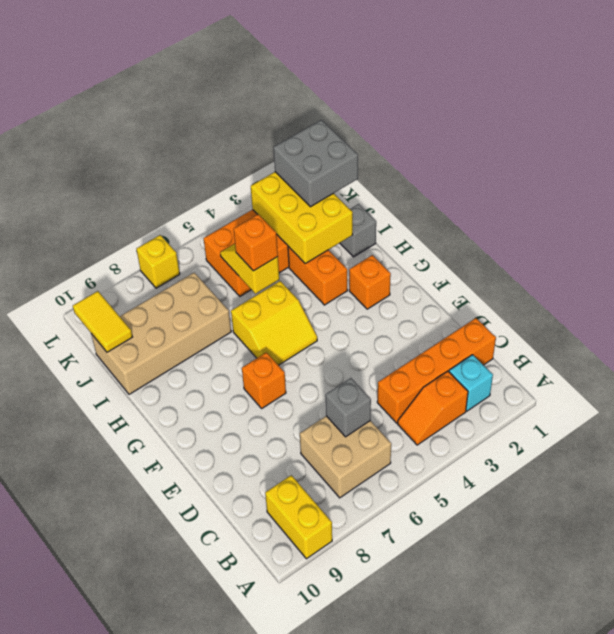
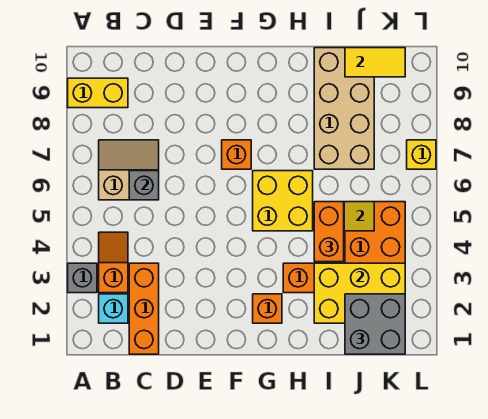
tan 2x2 brick [300,416,391,498] -> tan 2x2 slope [99,140,159,200]
orange 1x4 brick [377,318,496,423] -> orange 1x3 brick [129,263,159,354]
yellow 2x2 slope [231,281,317,365] -> yellow 2x2 brick [253,171,313,231]
grey 1x1 brick [340,204,376,257] -> grey 1x1 brick moved to [68,263,97,293]
orange 1x1 brick [234,214,278,271] -> orange 1x2 brick [314,202,344,262]

